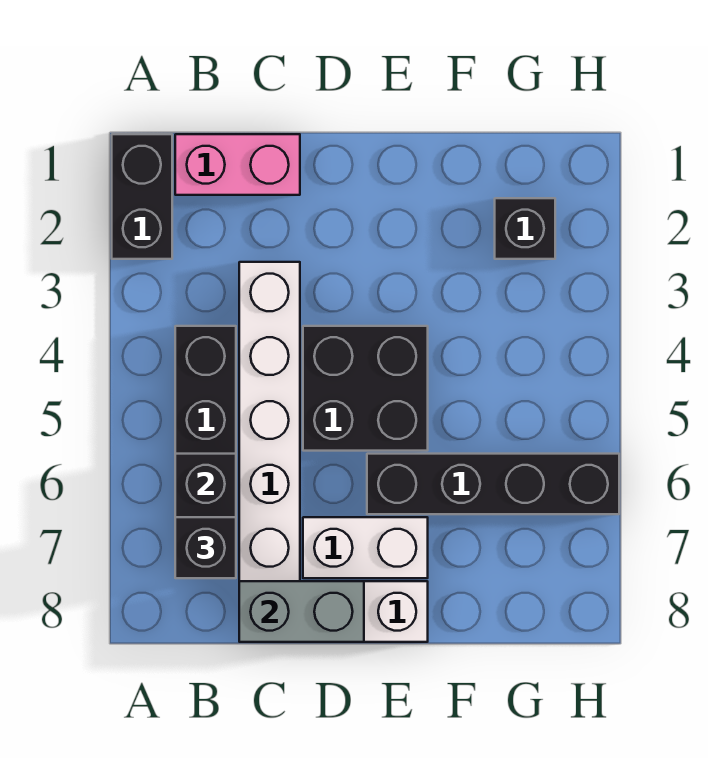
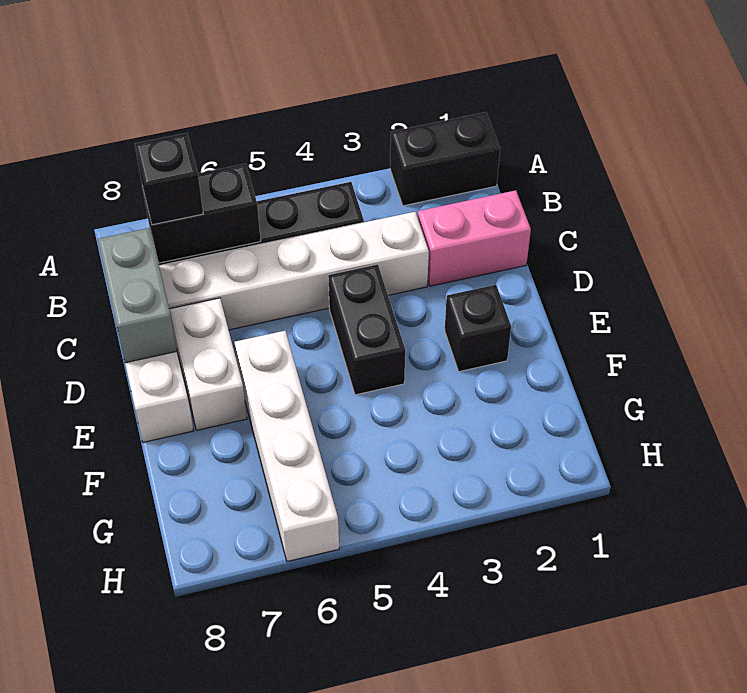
pink 1x2 brick [175,134,300,195] -> pink 1x2 brick turned to [418,190,531,286]
black 2x2 brick [303,326,428,451] -> black 1x2 brick [328,264,405,395]
black 1x4 brick [367,454,619,514] -> white 1x4 brick [234,331,339,562]
black 1x1 brick [495,198,555,259] -> black 1x1 brick moved to [445,285,511,372]

